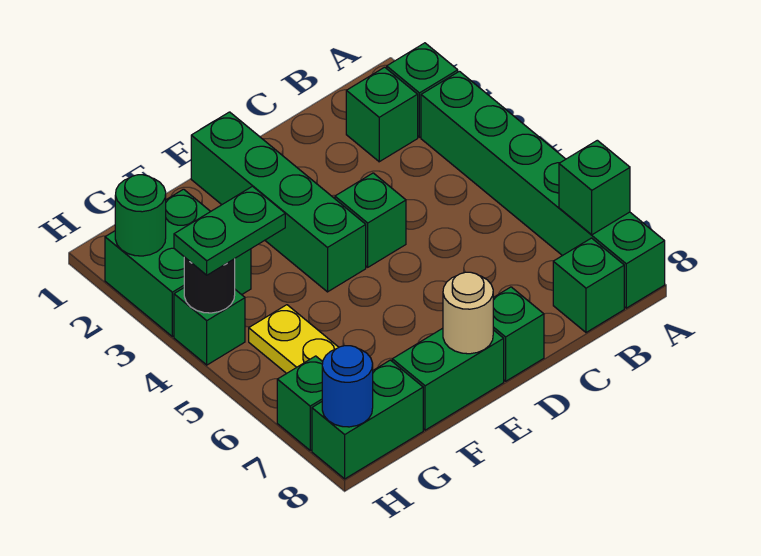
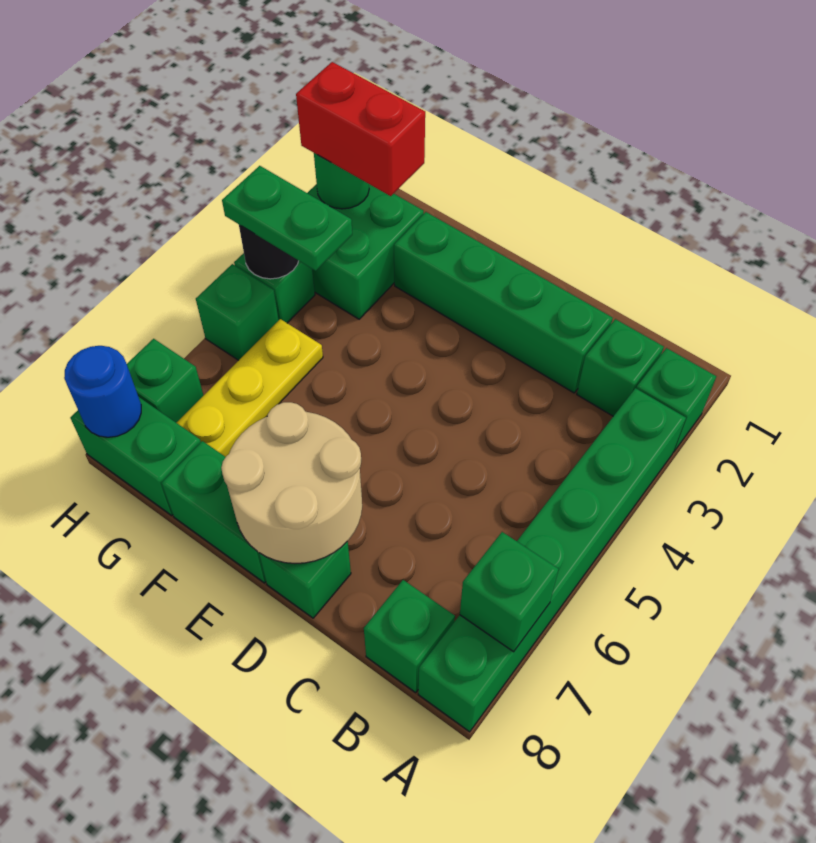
green 1x1 brick [335,173,406,267] -> green 1x1 brick moved to [196,264,279,360]
green 1x4 brick [191,112,366,292] -> green 1x4 brick turned to [394,212,613,393]
tan 1x1 round brick [443,272,493,354] -> tan 2x2 round brick [221,402,362,563]
none -> red 1x2 brick [296,62,425,196]

